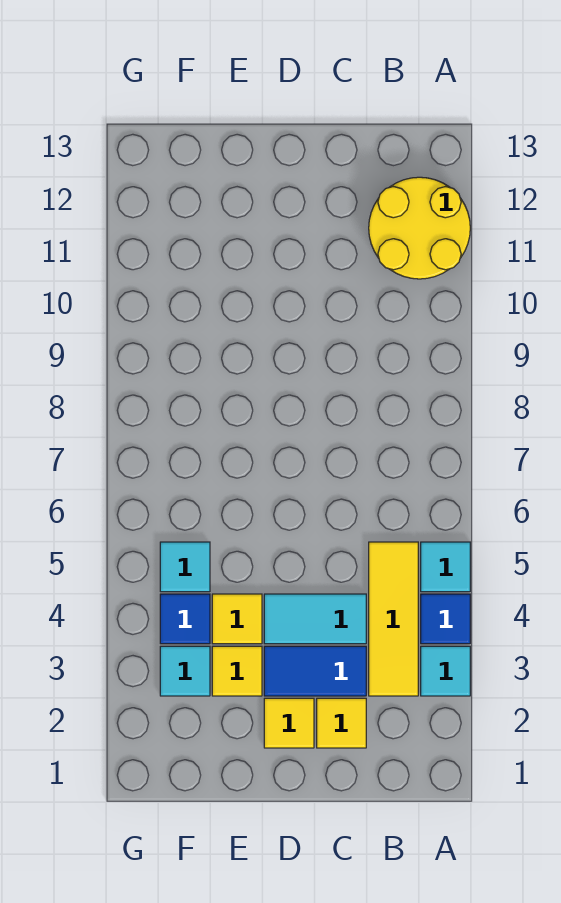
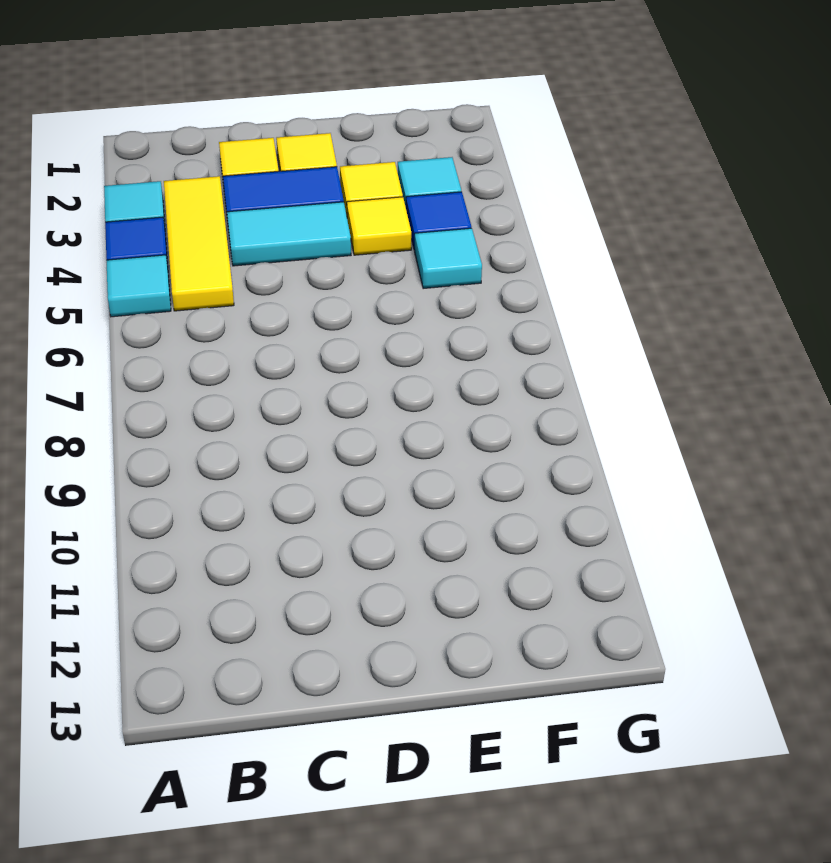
yellow 2x2 round brick [369,177,470,279] -> none

